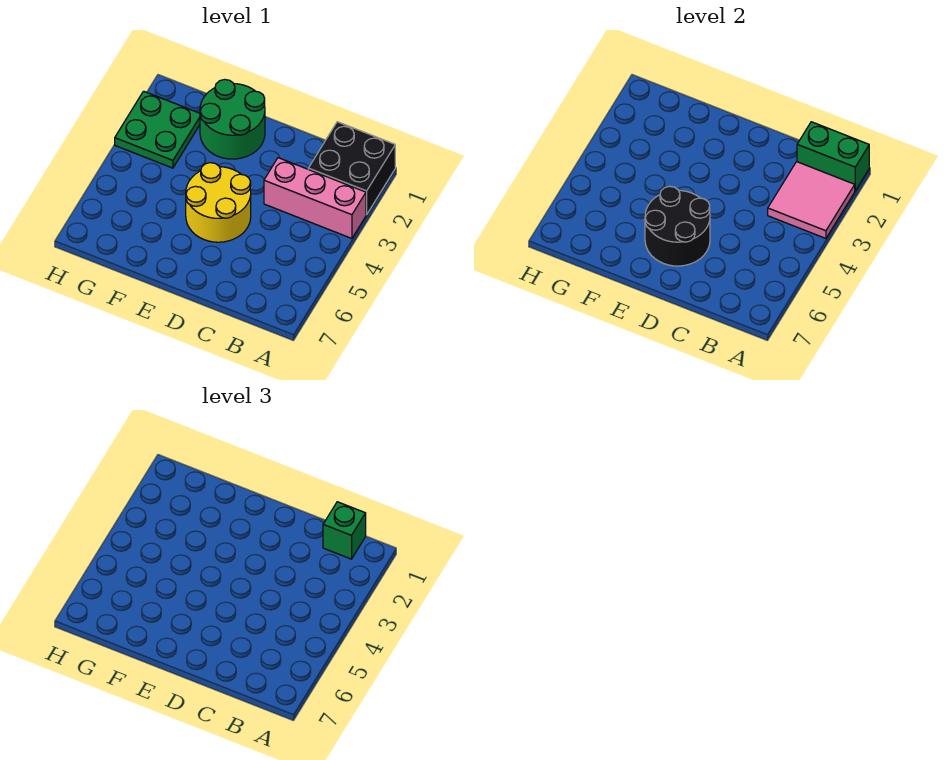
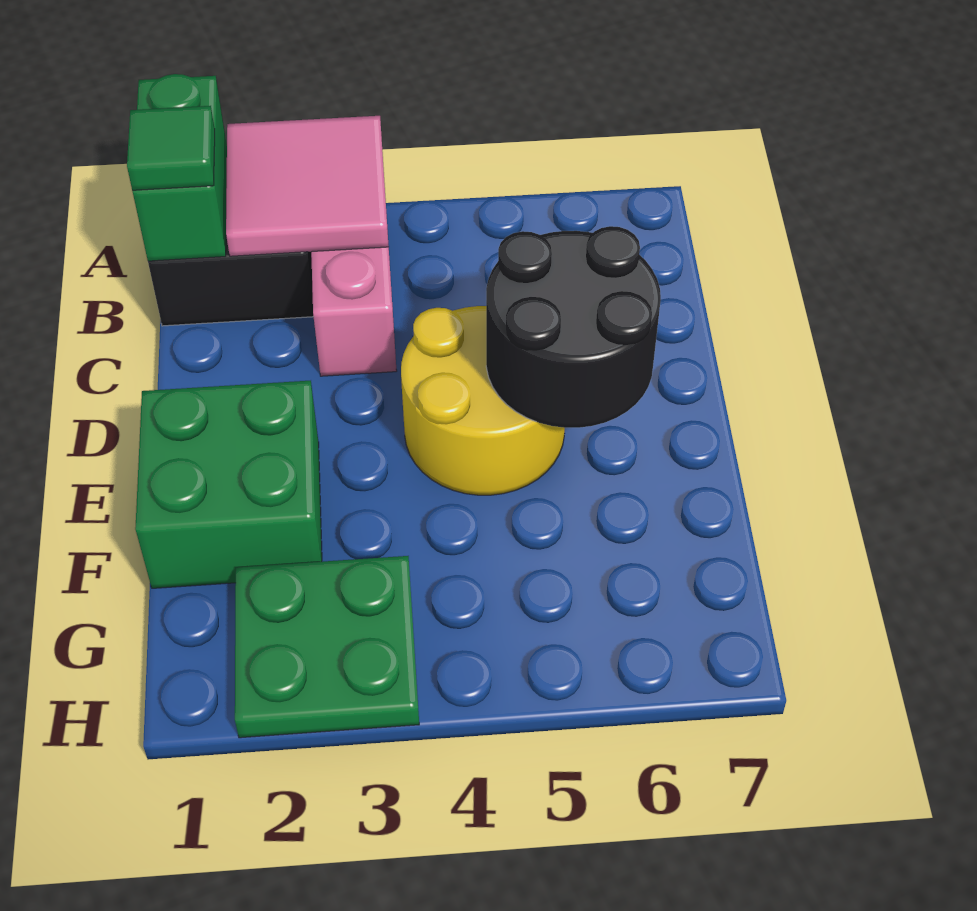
green 1x1 brick [323,502,366,559] -> green 1x1 tile [127,106,215,190]
green 2x2 round brick [200,80,265,159] -> green 2x2 brick [135,381,322,588]

